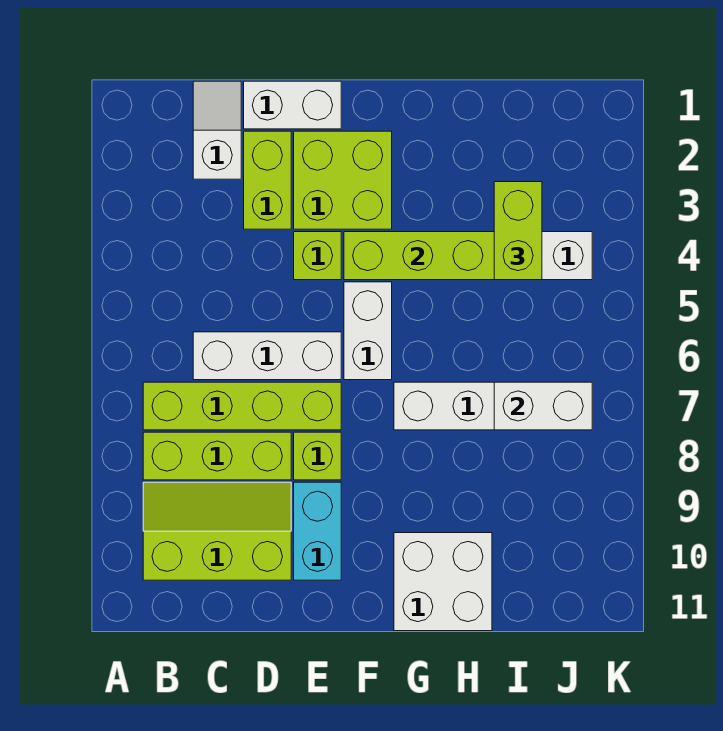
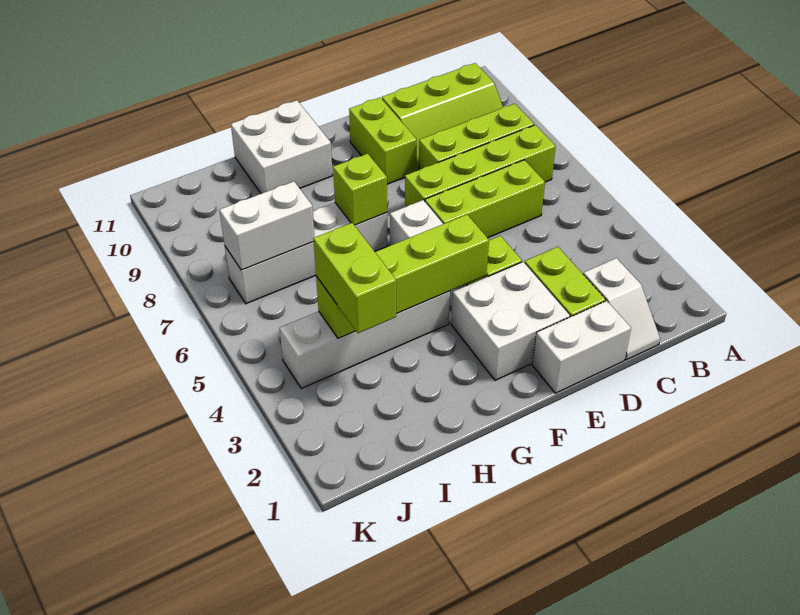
white 1x3 brick [193,332,341,380] -> lime 1x3 brick [425,160,545,238]
lime 2x2 brick [294,131,392,229] -> white 2x2 brick [451,262,570,380]
lime 1x1 brick [294,432,341,480] -> lime 1x1 brick moved to [333,154,387,225]
cyan 1x2 brick [294,482,341,580] -> lime 1x2 brick [349,98,417,184]

